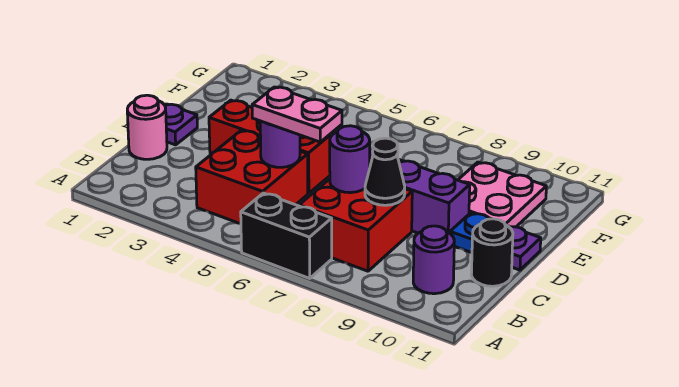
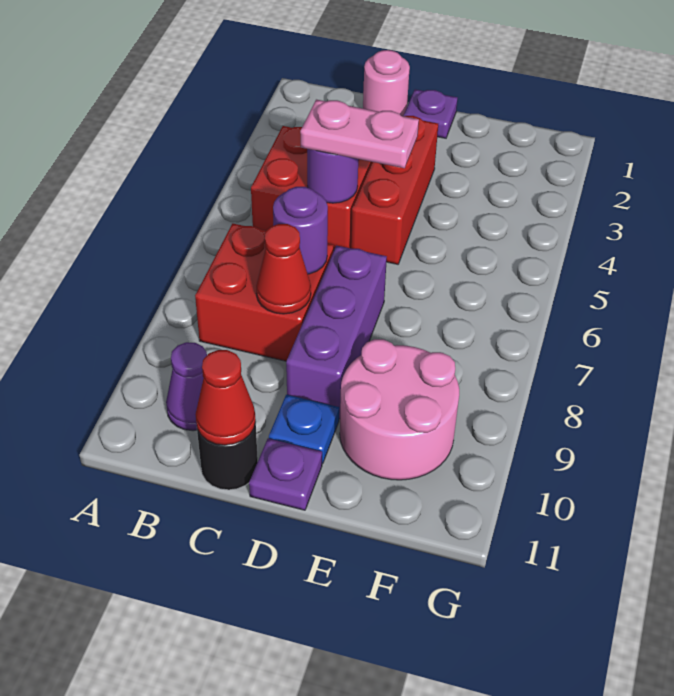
black 1x2 brick [241,193,332,278] -> none
purple 1x1 round brick [413,226,454,294] -> purple 1x1 cone [166,342,207,431]
pink 1x2 plate [252,87,342,142] -> pink 1x2 plate turned to [300,100,419,168]
black 1x1 cone [365,138,405,205] -> red 1x1 cone [256,224,311,314]
none -> red 1x1 cone [195,350,256,445]
pink 2x2 plate [458,162,546,227] -> pink 2x2 round brick [340,339,459,480]

